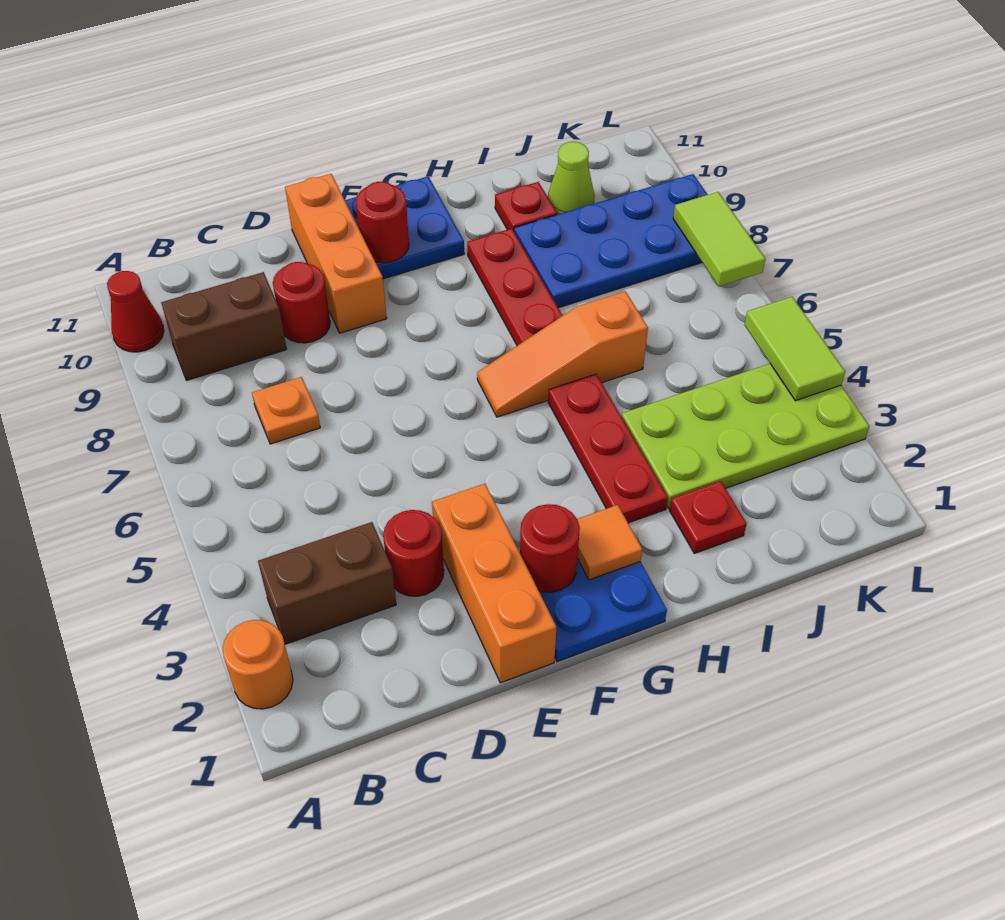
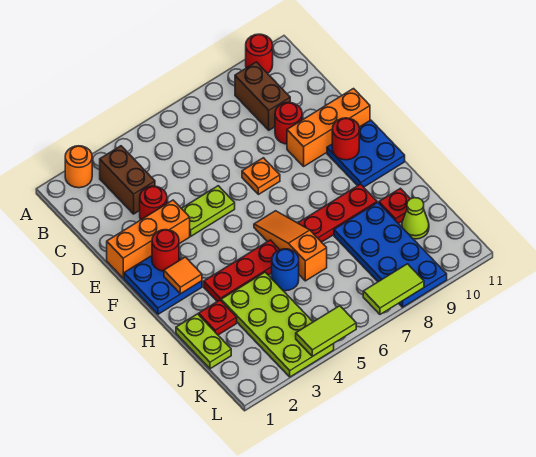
red 1x1 cone [107,271,164,352] -> red 1x1 round brick [246,34,273,73]
orange 1x1 plate [252,377,320,444] -> orange 1x1 plate moved to [242,158,280,195]
none -> lime 1x2 plate [181,186,235,236]
none -> lime 1x2 plate [176,314,231,369]
none -> blue 1x1 round brick [272,249,299,291]

